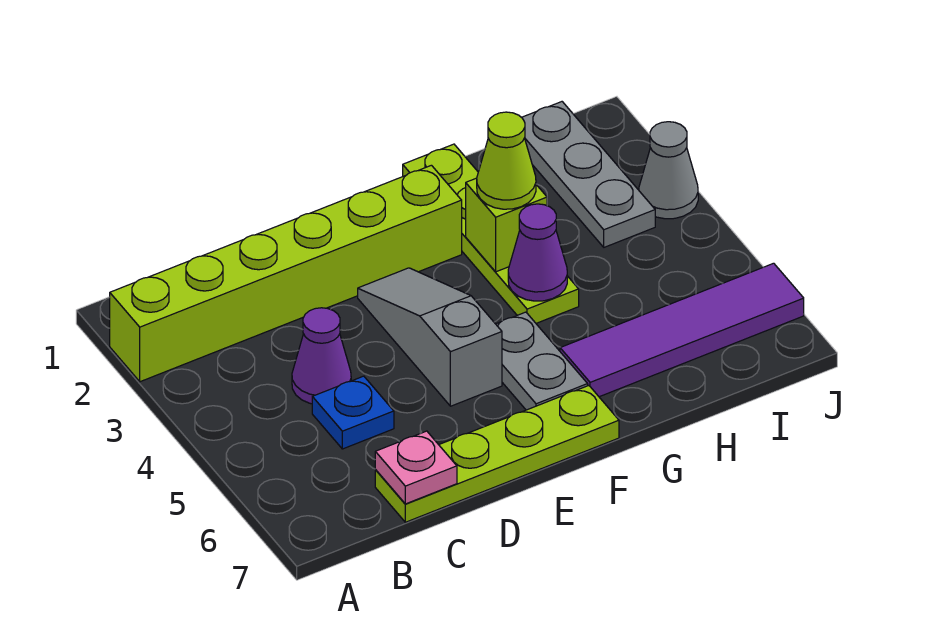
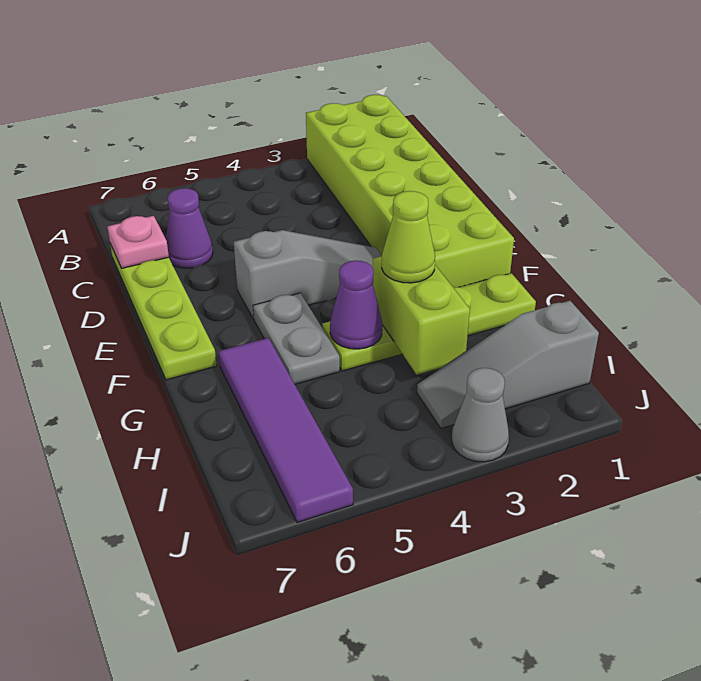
lime 1x6 brick [110,165,462,382] -> lime 2x6 brick [306,95,514,287]
purple 1x1 cone [292,308,351,404] -> purple 1x1 cone moved to [166,188,213,268]
blue 1x1 plate [312,376,394,449] -> none
grey 1x2 plate [496,312,588,410] -> grey 1x2 plate turned to [253,293,340,384]
lime 1x1 brick [466,178,547,272] -> lime 1x2 brick [373,256,470,375]
grey 1x3 plate [522,102,655,247] -> grey 1x3 slope [417,301,599,428]

